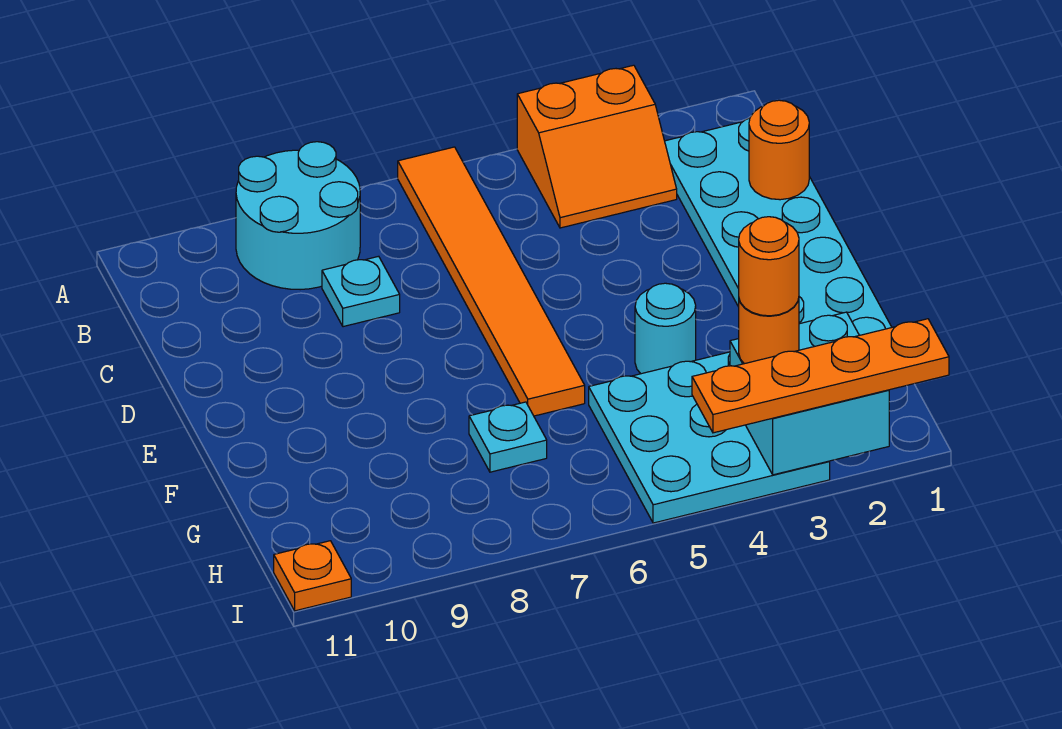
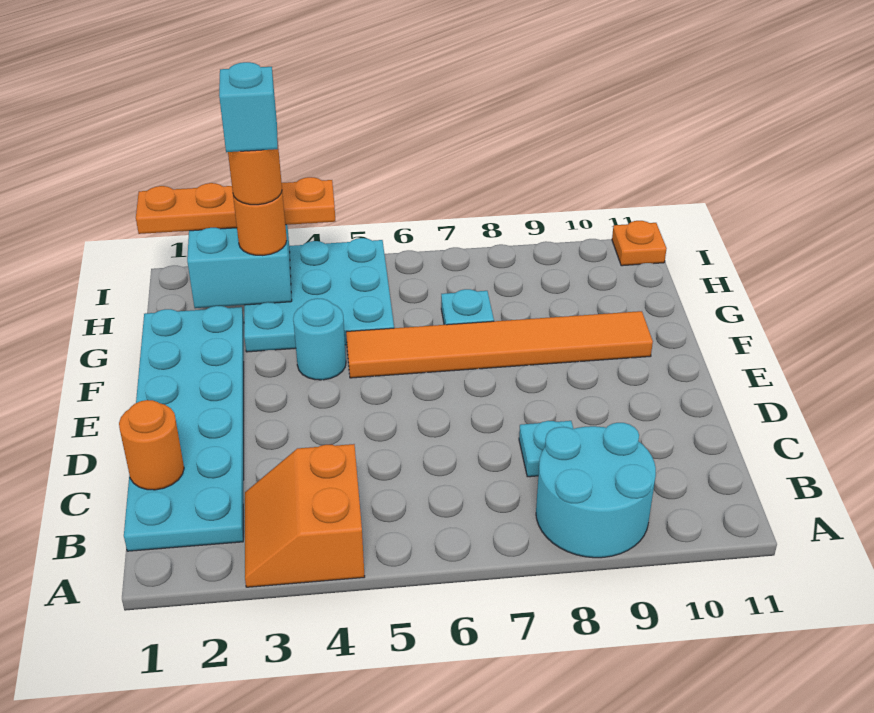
orange 2x2 slope [517,65,677,228] -> orange 2x2 slope turned to [245,444,365,587]
orange 1x6 tile [398,147,585,416] -> orange 1x6 tile turned to [346,311,653,378]
none -> cyan 1x1 brick [219,62,278,152]

